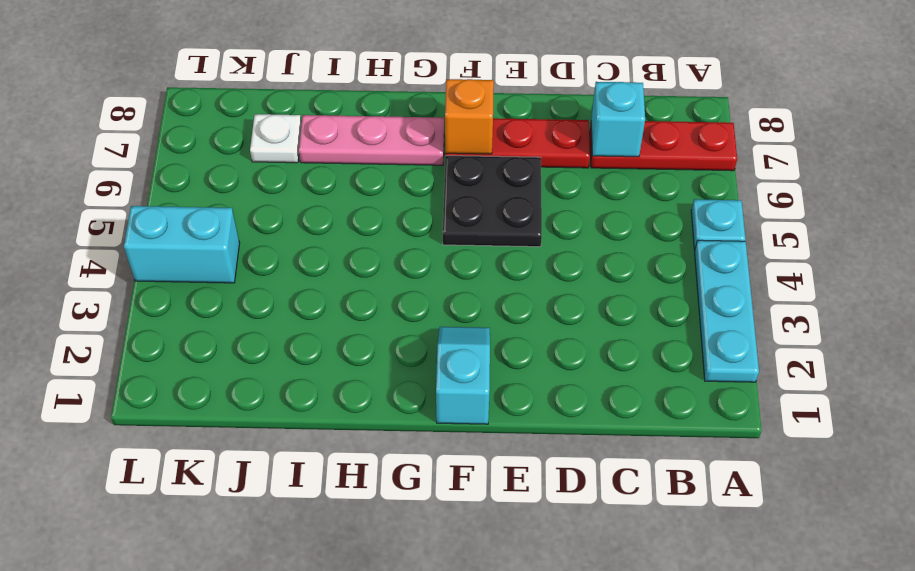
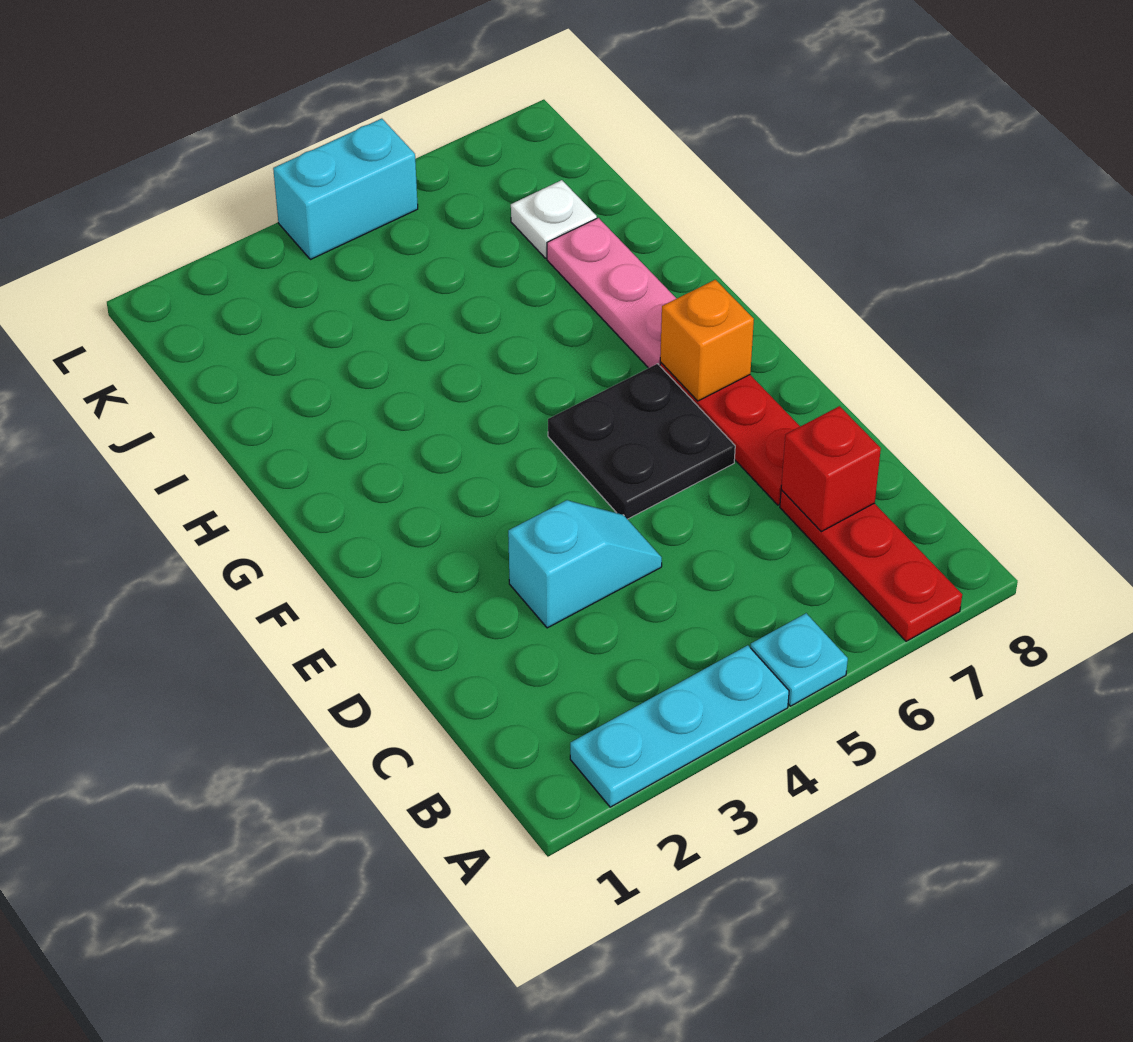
cyan 1x1 brick [591,82,645,157] -> red 1x1 brick [781,406,881,532]
cyan 1x2 slope [436,327,490,424] -> cyan 1x2 slope moved to [508,500,662,628]
cyan 1x2 brick [124,206,240,283] -> cyan 1x2 brick turned to [273,119,418,260]

